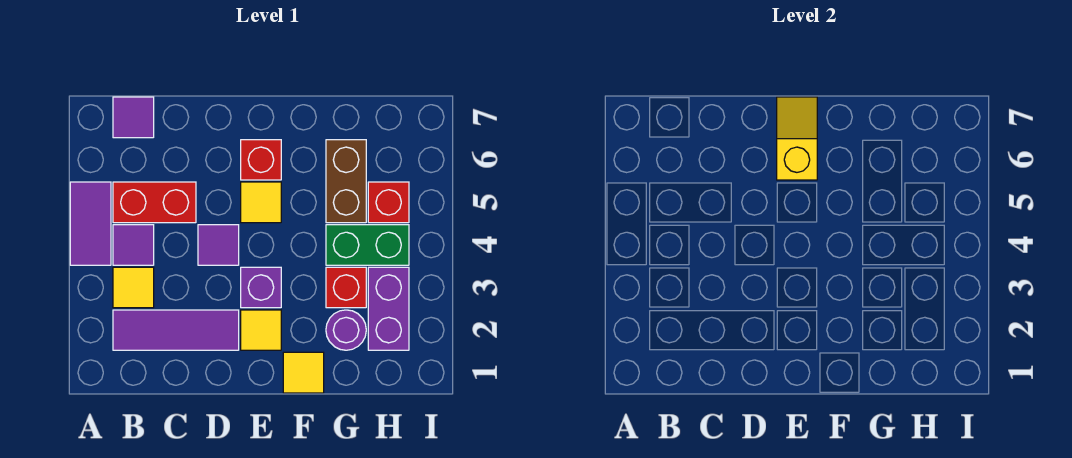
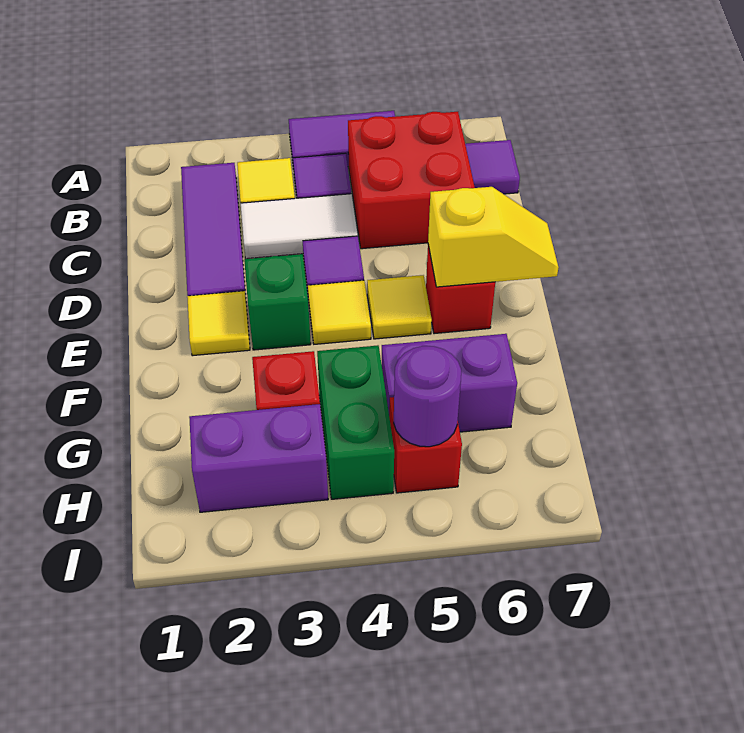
red 1x2 brick [113,182,196,223] -> red 2x2 brick [348,112,475,249]
none -> white 1x2 tile [241,194,358,259]
purple 1x1 brick [241,267,281,308] -> green 1x1 brick [244,254,311,350]
yellow 1x1 tile [283,352,324,393] -> yellow 1x1 tile moved to [308,280,371,344]
purple 1x1 round brick [326,310,366,350] -> purple 1x1 round brick moved to [394,346,461,447]
brown 1x2 brick [326,140,366,223] -> purple 1x2 brick [382,334,517,432]

